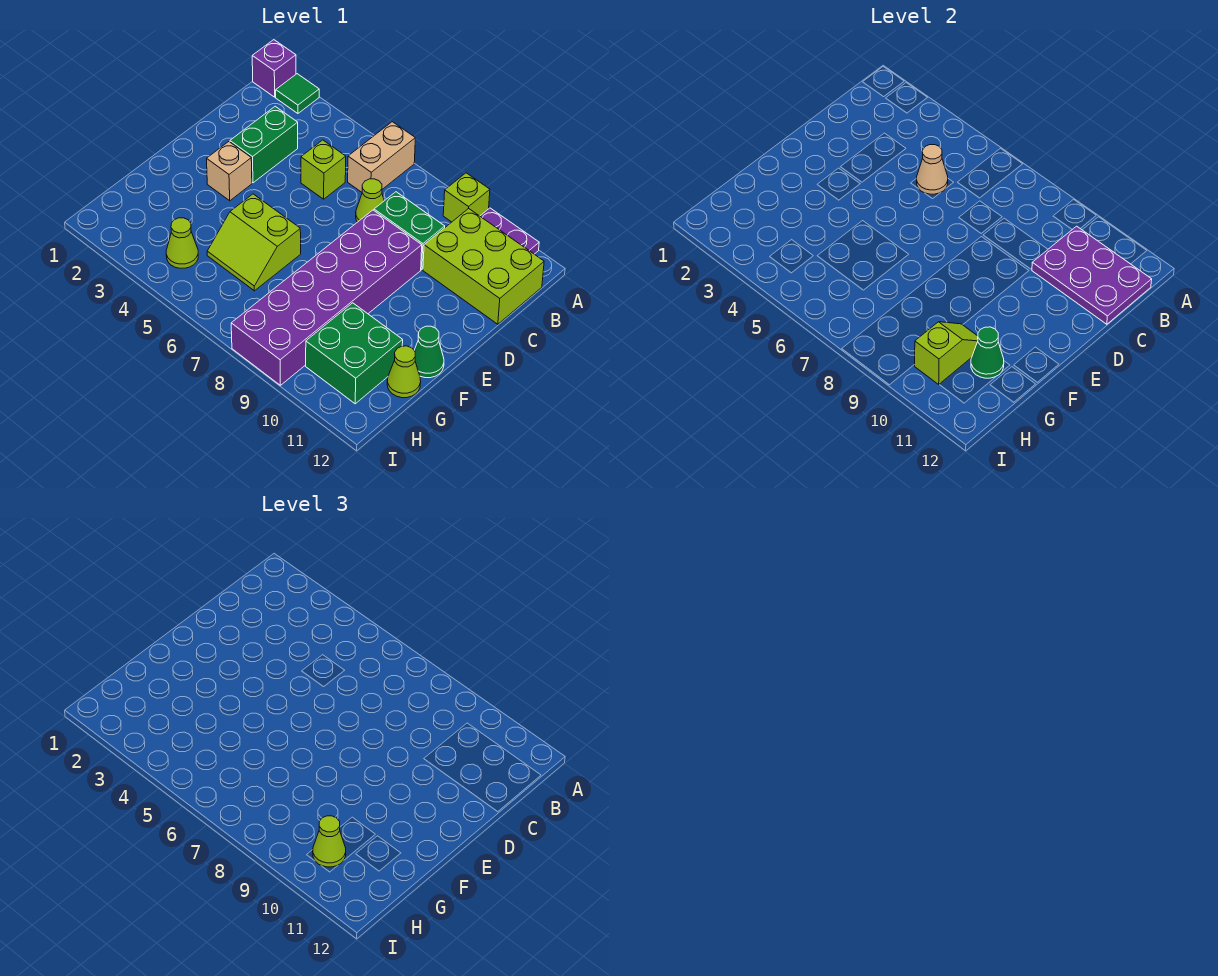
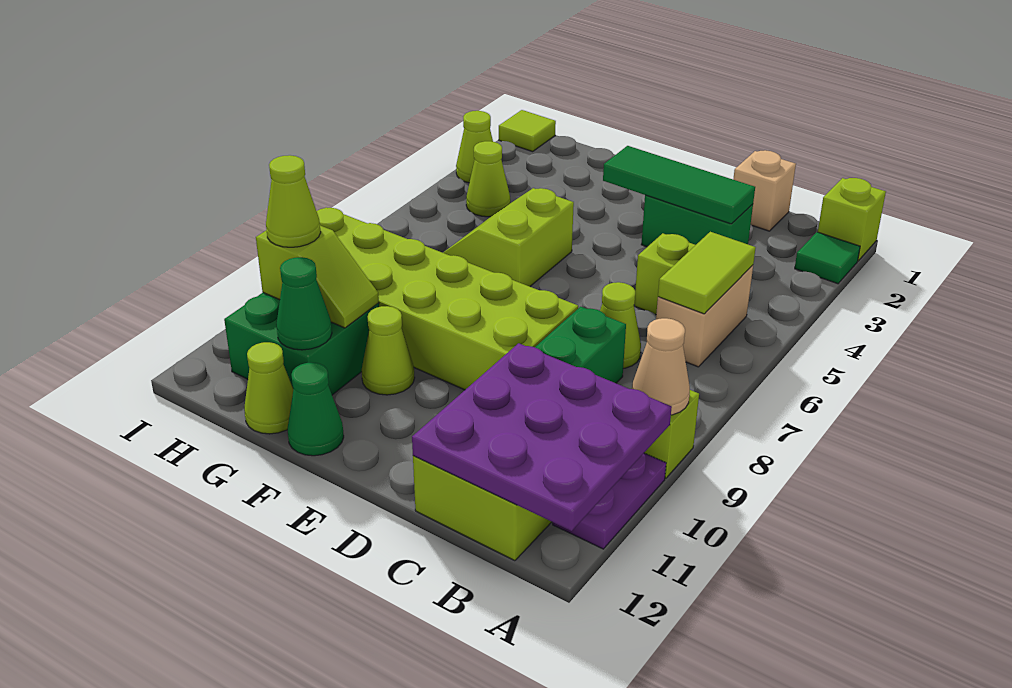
purple 1x1 brick [252,40,296,97] -> lime 1x1 brick [818,178,886,261]
tan 1x2 brick [348,122,415,192] -> tan 1x2 brick turned to [656,265,753,367]
none -> lime 1x2 tile [658,232,756,314]
purple 2x3 plate [1032,226,1152,324] -> purple 3x3 plate [412,343,672,531]
none -> green 1x3 tile [603,146,755,224]
tan 1x1 cone [917,145,948,194] -> tan 1x1 cone moved to [632,318,690,415]
purple 2x6 brick [231,210,422,385] -> lime 2x6 brick [317,207,578,390]
tan 1x1 brick [207,142,252,201] -> tan 1x1 brick moved to [733,150,796,231]
none -> lime 1x1 cone [362,306,415,395]
none -> lime 1x1 tile [499,110,556,152]
none -> lime 1x1 cone [456,111,493,183]

